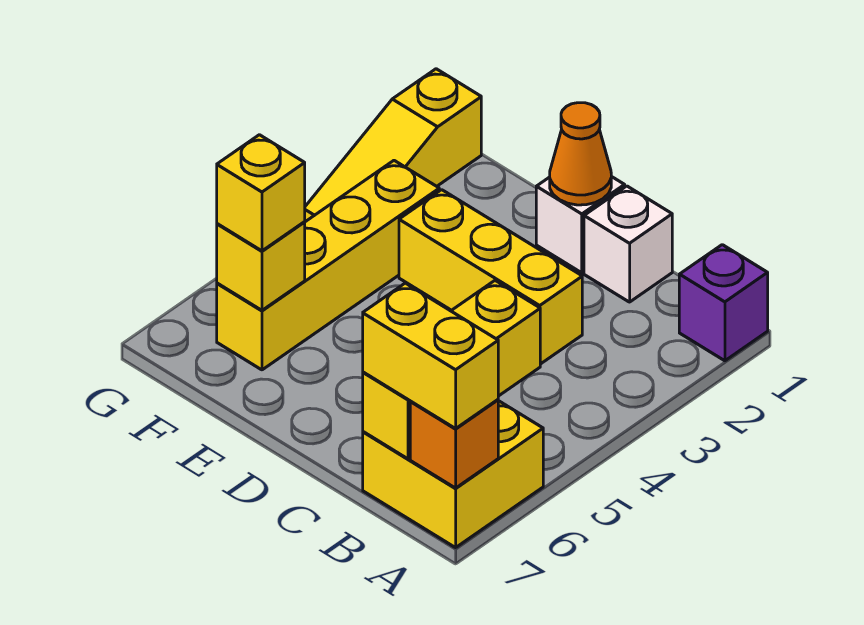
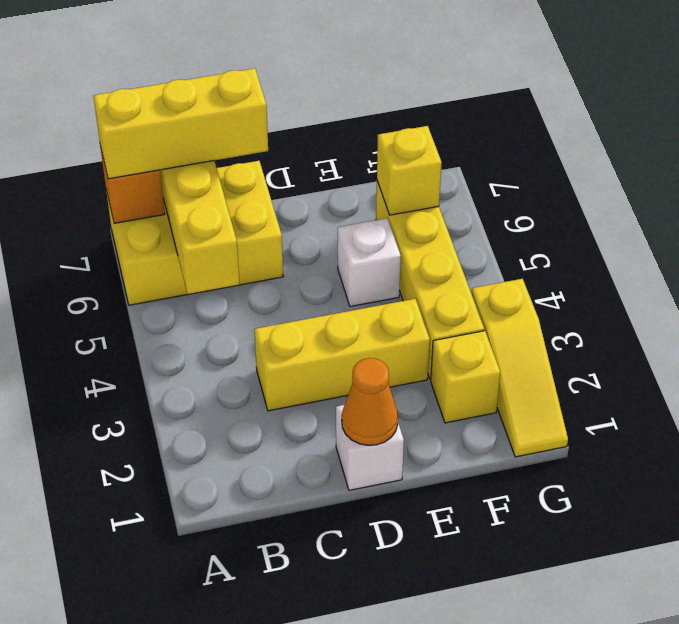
purple 1x1 brick [679,245,768,361] -> none
yellow 2x2 brick [363,401,543,548] -> yellow 2x3 brick [106,161,283,305]
yellow 1x2 brick [363,283,498,429] -> yellow 1x3 brick [94,68,268,179]
white 1x1 brick [584,186,672,302] -> white 1x1 brick moved to [338,218,401,307]
yellow 1x1 brick [217,135,305,251] -> yellow 1x1 brick moved to [431,331,500,423]
yellow 1x3 slope [305,69,481,221] -> yellow 1x3 slope turned to [472,279,568,457]

